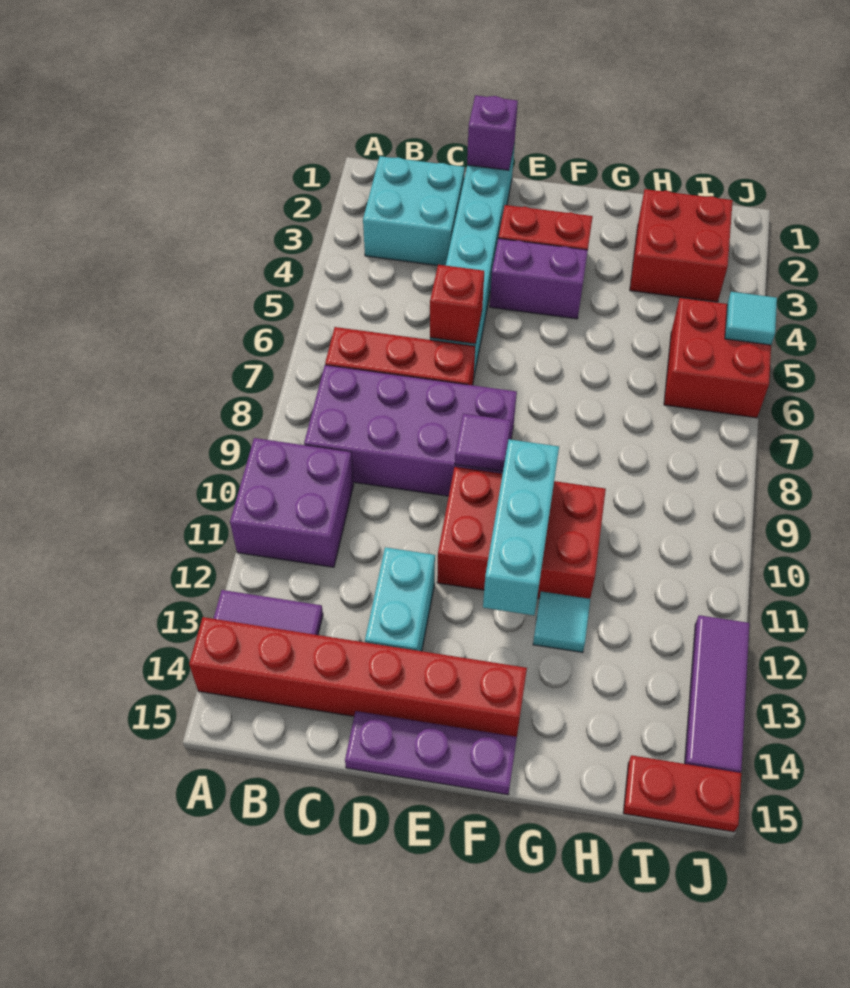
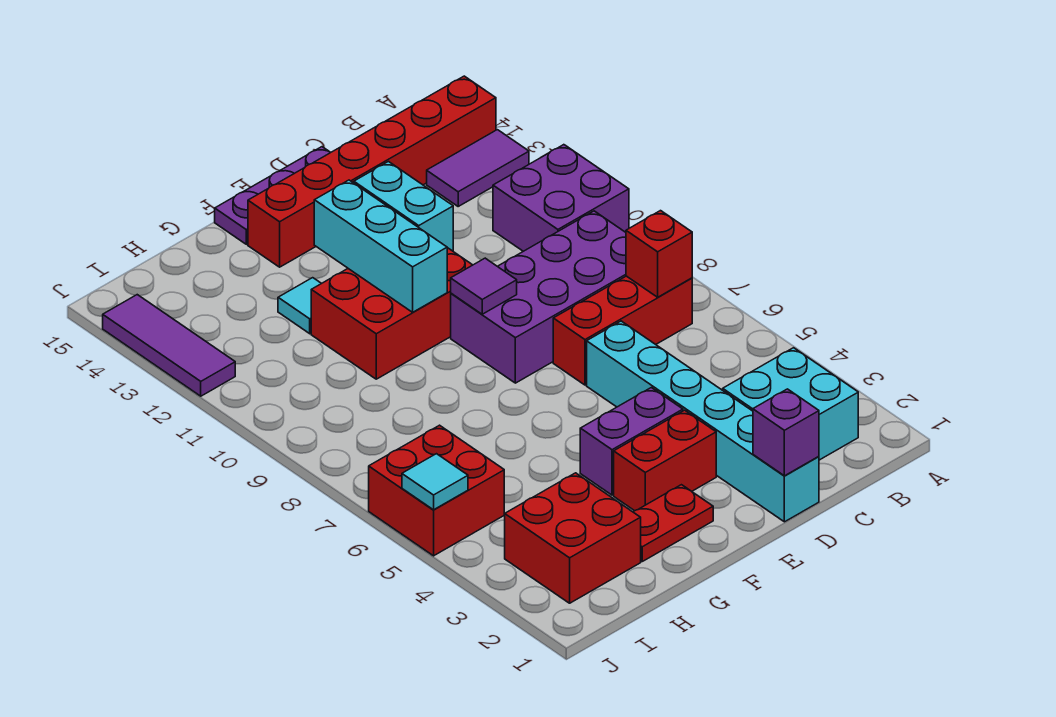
red 1x1 brick [430,265,484,344] -> red 1x1 brick moved to [626,211,692,297]
red 1x2 plate [623,755,741,832] -> red 1x2 plate moved to [634,485,713,561]

